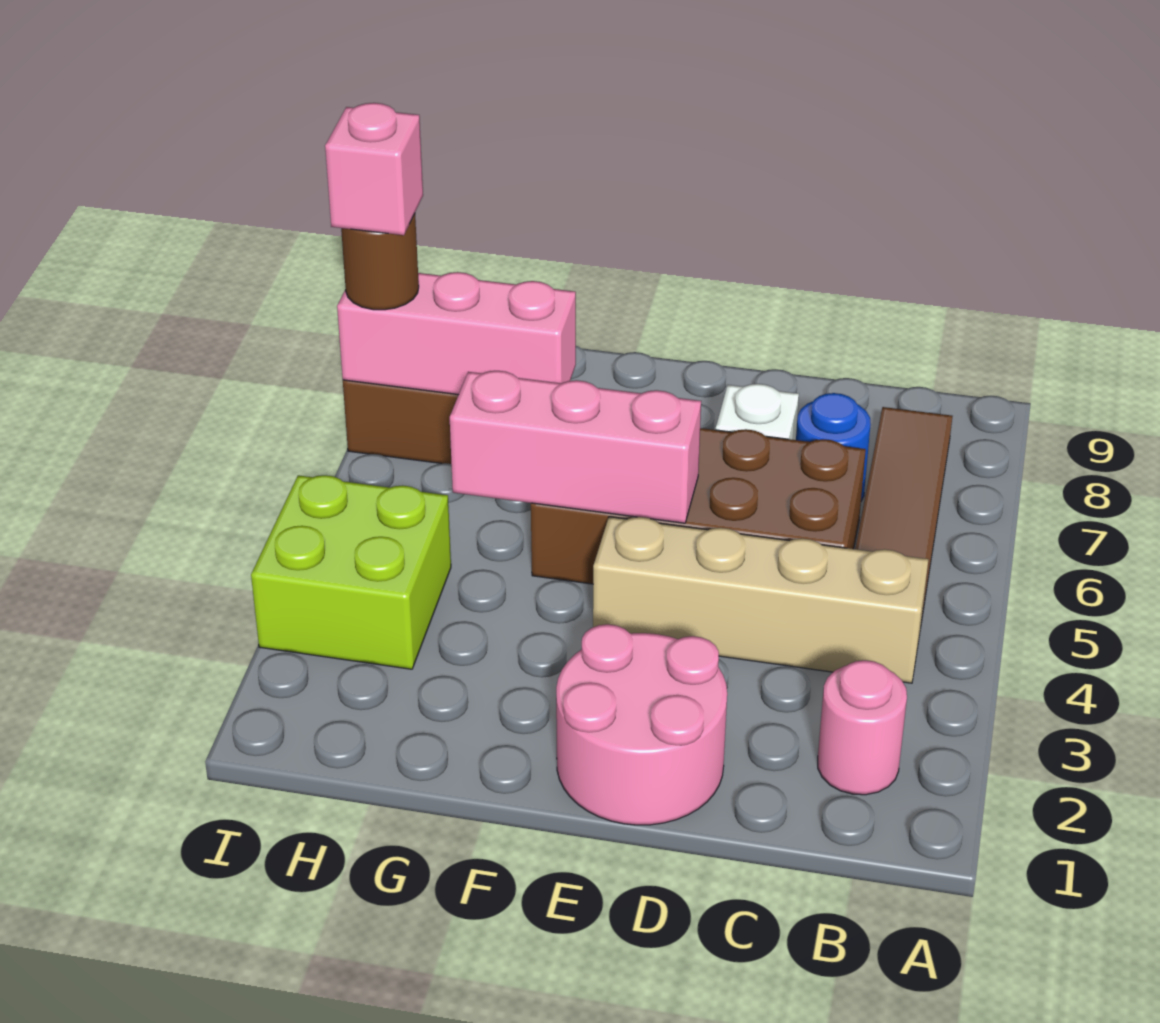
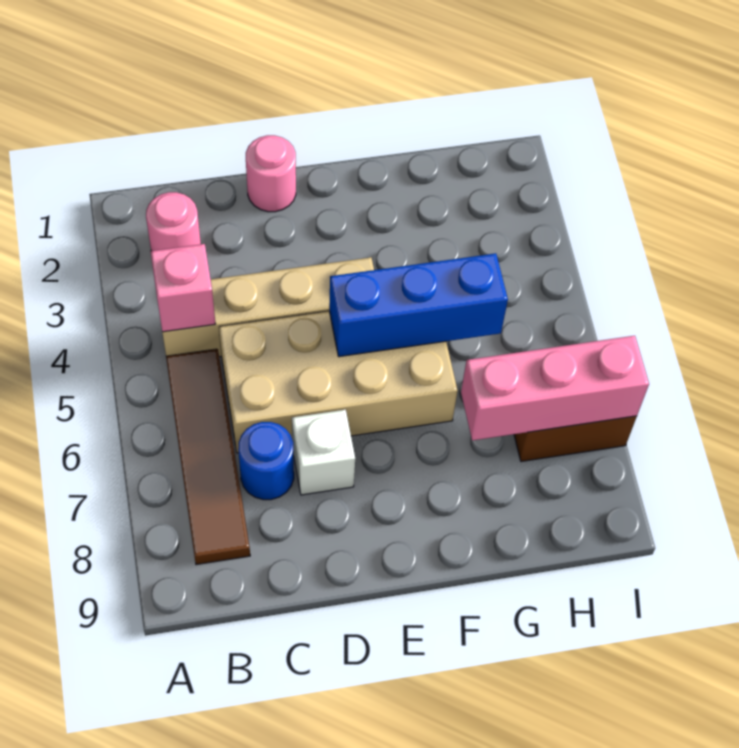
brown 2x4 brick [531,428,866,584] -> tan 2x4 brick [219,311,457,453]
pink 2x2 round brick [556,624,727,825] -> pink 1x1 round brick [246,135,296,212]
pink 1x3 brick [450,371,701,523] -> blue 1x3 brick [329,253,508,357]
lime 2x2 brick [251,475,451,669] -> none
brown 1x1 round brick [341,214,419,310] -> none
pink 1x1 brick [325,103,423,235] -> pink 1x1 brick moved to [151,244,215,332]

